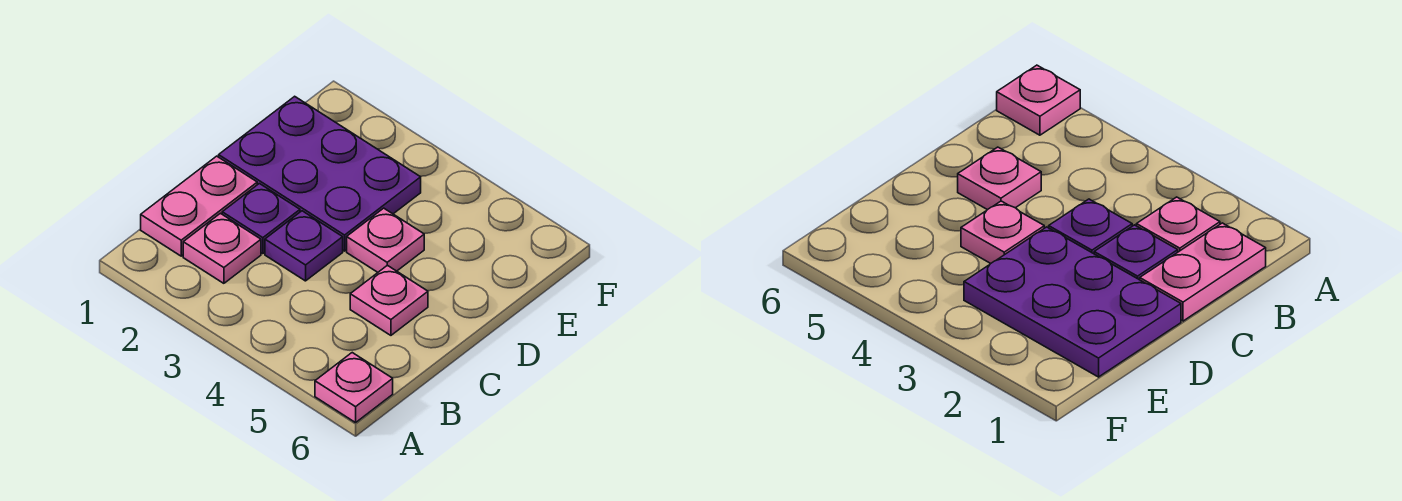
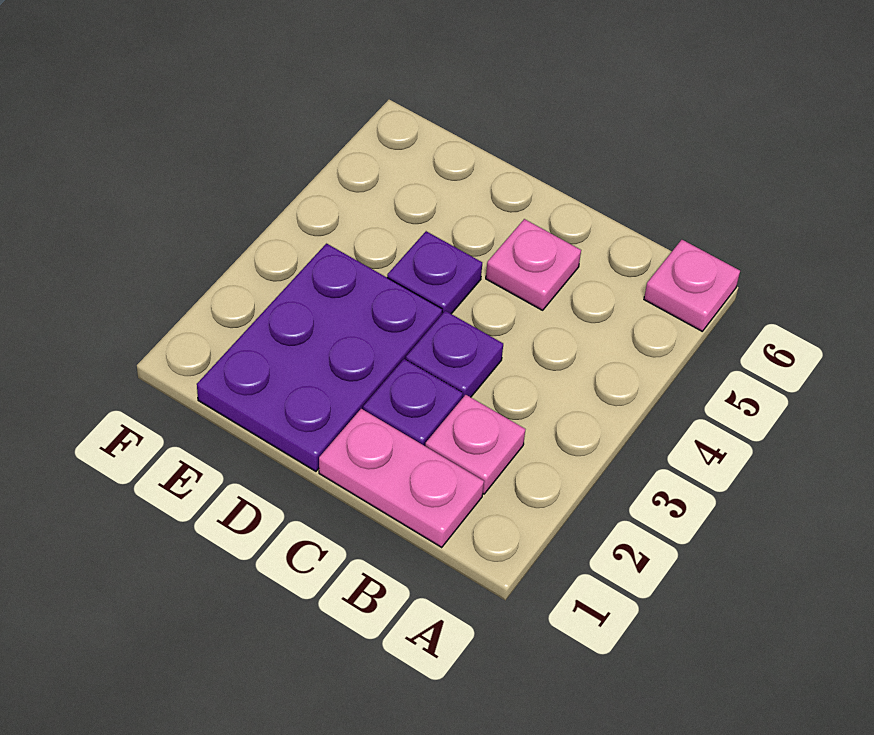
pink 1x1 plate [347,208,424,272] -> purple 1x1 plate [387,231,482,314]

